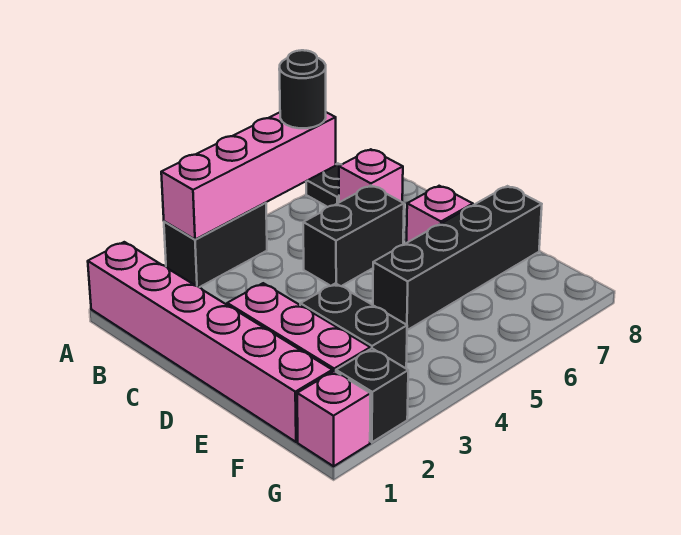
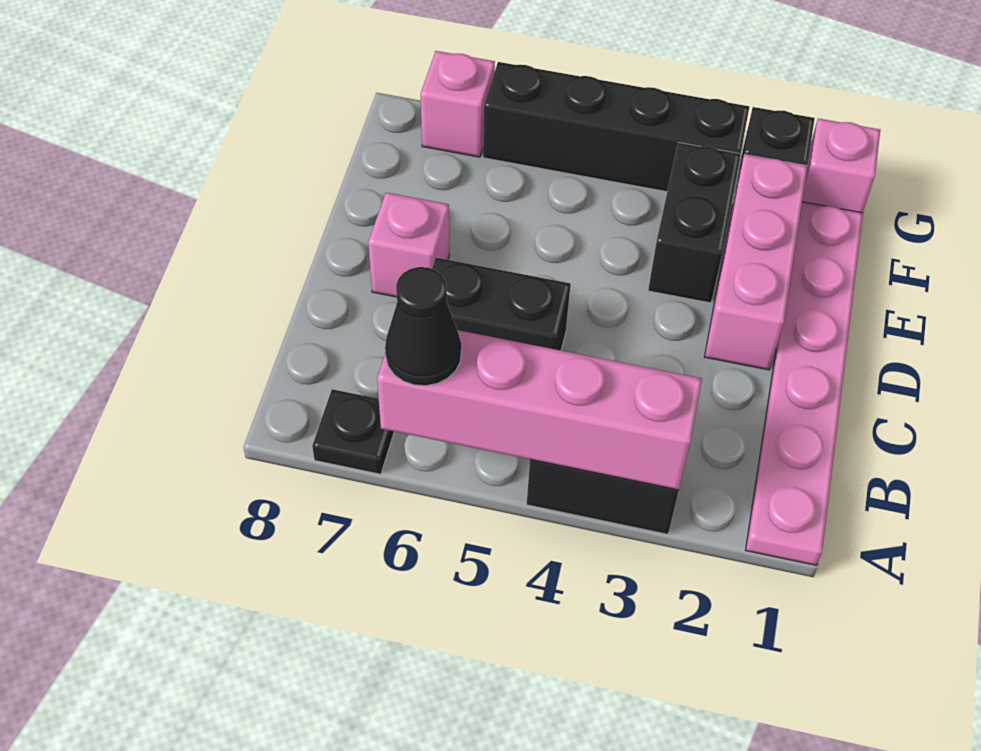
pink 1x6 brick [88,242,332,442] -> pink 1x6 plate [746,202,863,565]
black 1x1 round brick [279,50,326,128] -> black 1x1 cone [385,267,461,386]
pink 1x1 brick [339,149,403,202] -> pink 1x1 brick moved to [421,51,495,157]
black 1x4 brick [373,186,542,330] -> black 1x4 brick moved to [483,62,749,192]

